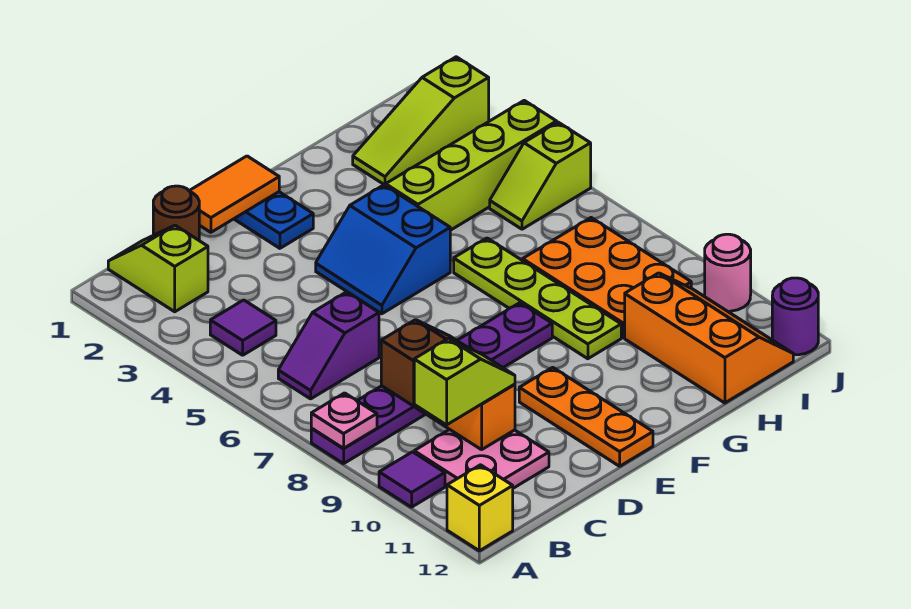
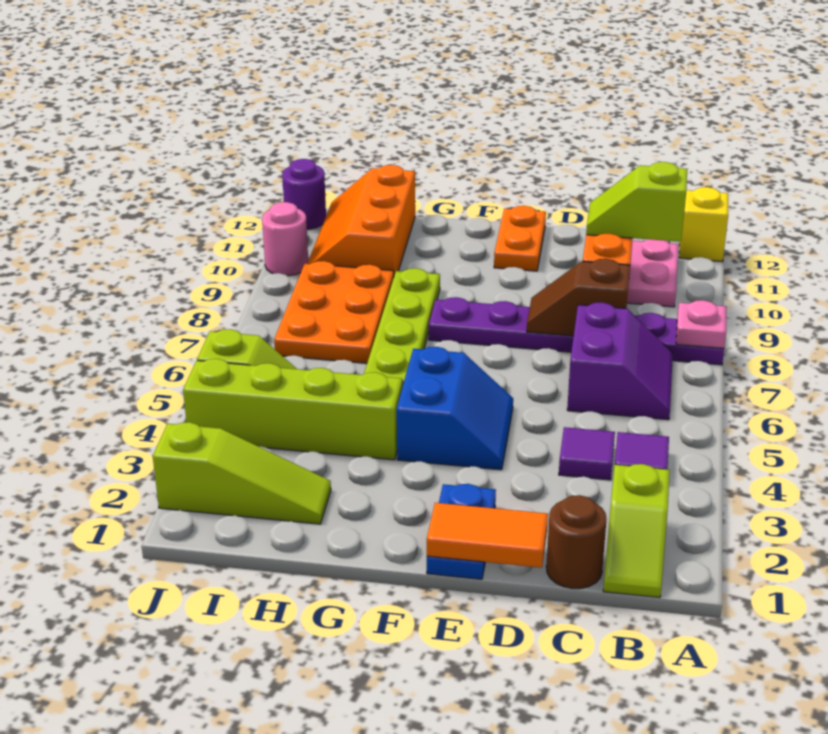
purple 1x1 tile [379,452,445,507] -> purple 1x1 tile moved to [559,427,615,480]
purple 1x2 slope [278,292,379,399] -> purple 2x2 slope [567,302,673,420]
orange 1x3 plate [519,367,653,466] -> orange 1x2 plate [494,206,546,271]

